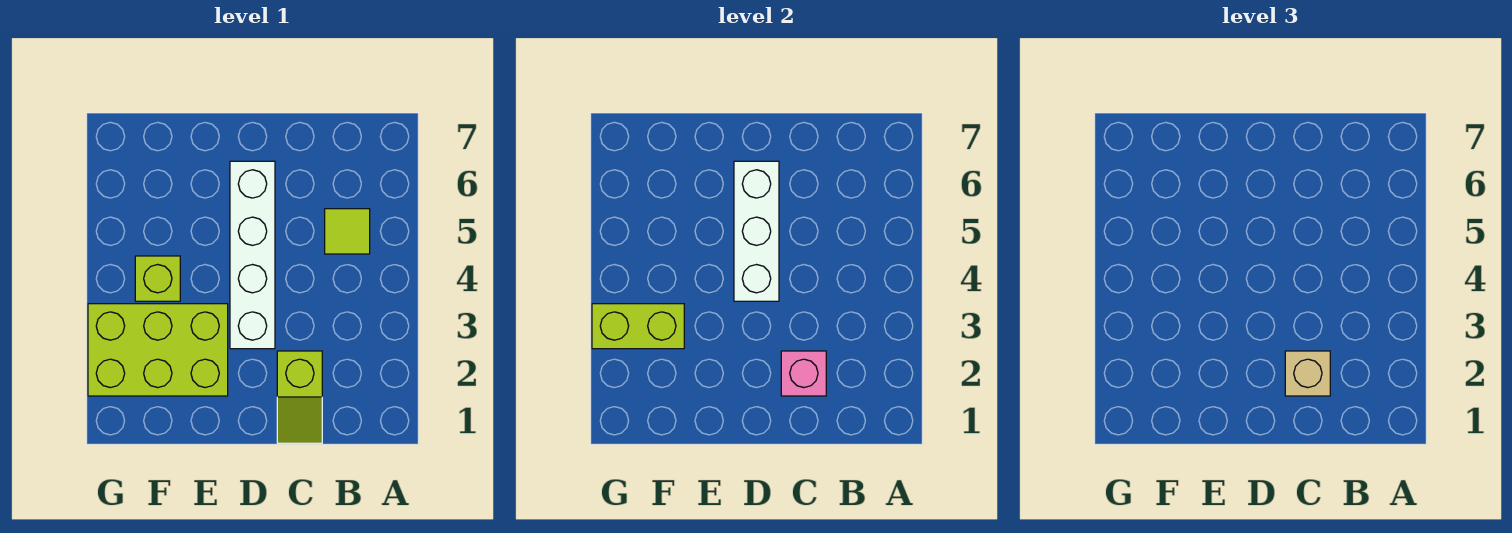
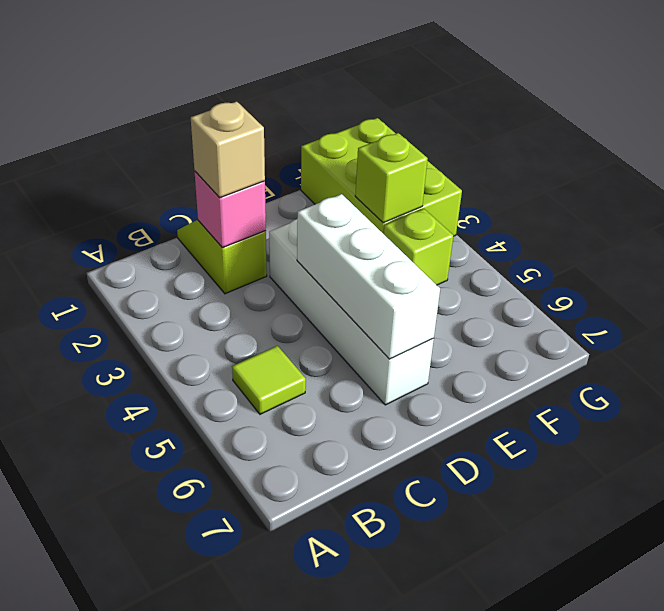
lime 2x3 brick [88,304,228,396] -> lime 2x3 brick turned to [301,118,462,236]
lime 1x2 brick [592,304,684,349] -> lime 1x1 brick [355,133,428,223]

